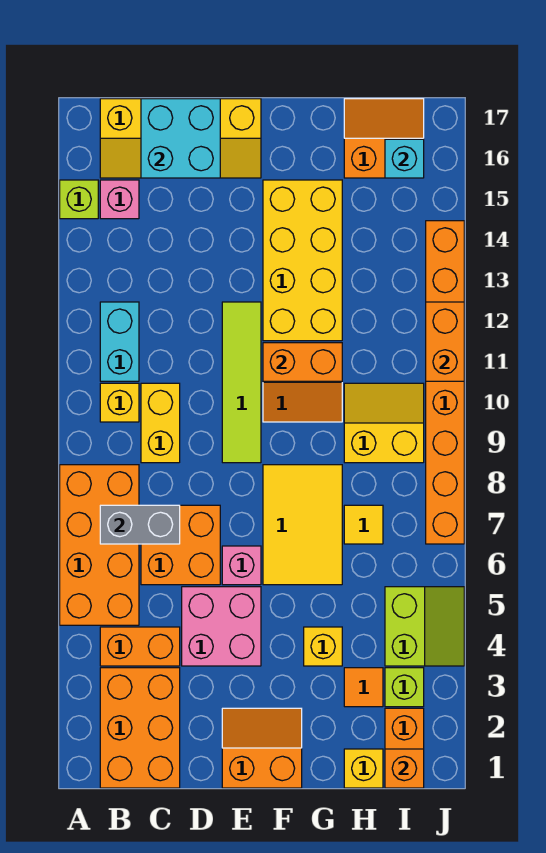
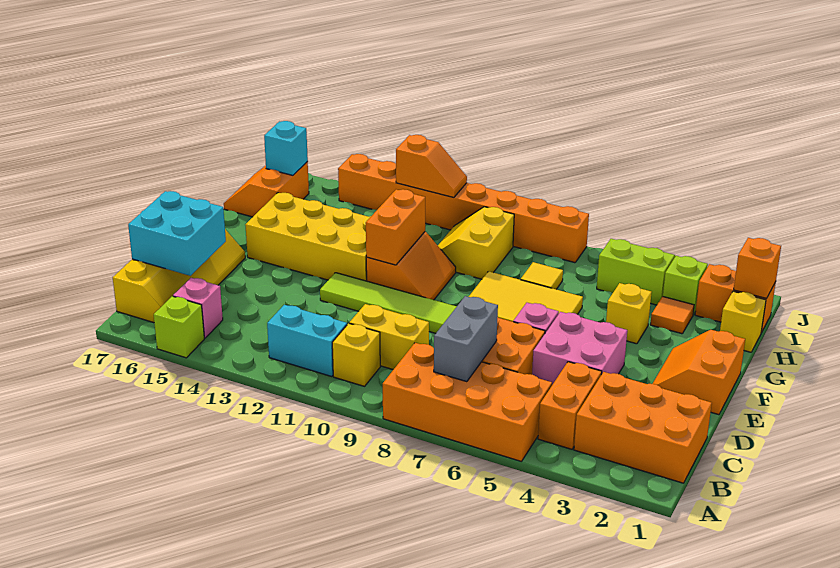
orange 1x2 brick [426,302,464,381] -> orange 1x2 slope [396,135,467,198]

